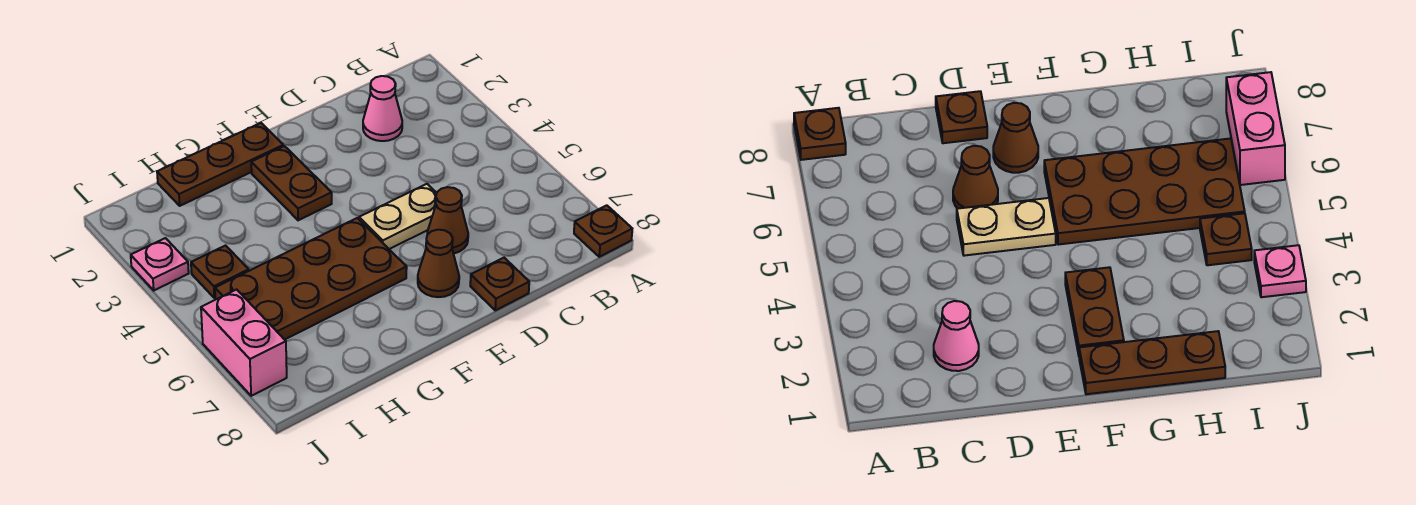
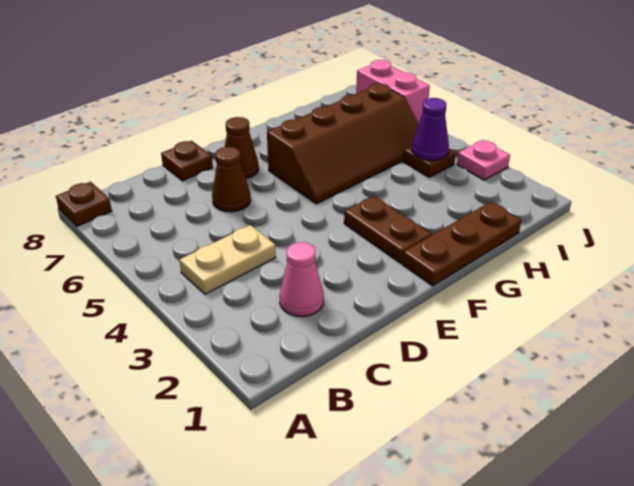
tan 1x2 plate [359,184,437,249] -> tan 1x2 plate moved to [180,225,276,294]
brown 2x4 plate [215,218,407,340] -> brown 2x4 slope [267,83,419,204]
none -> purple 1x1 cone [412,98,449,161]

